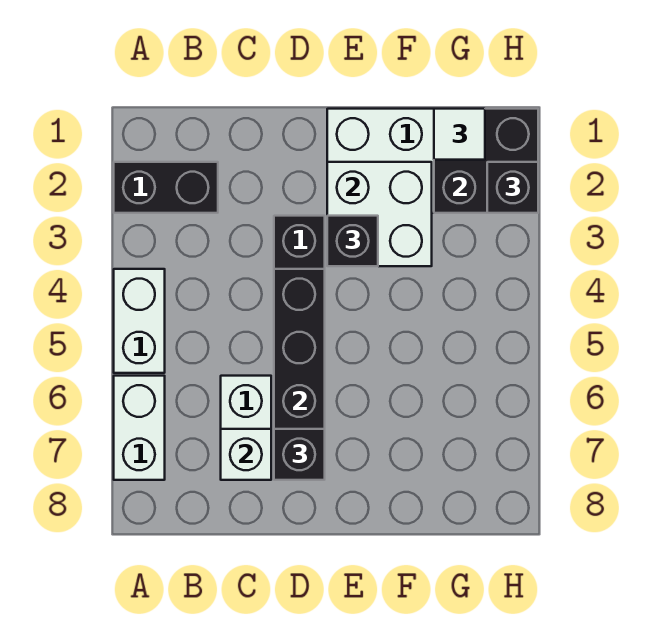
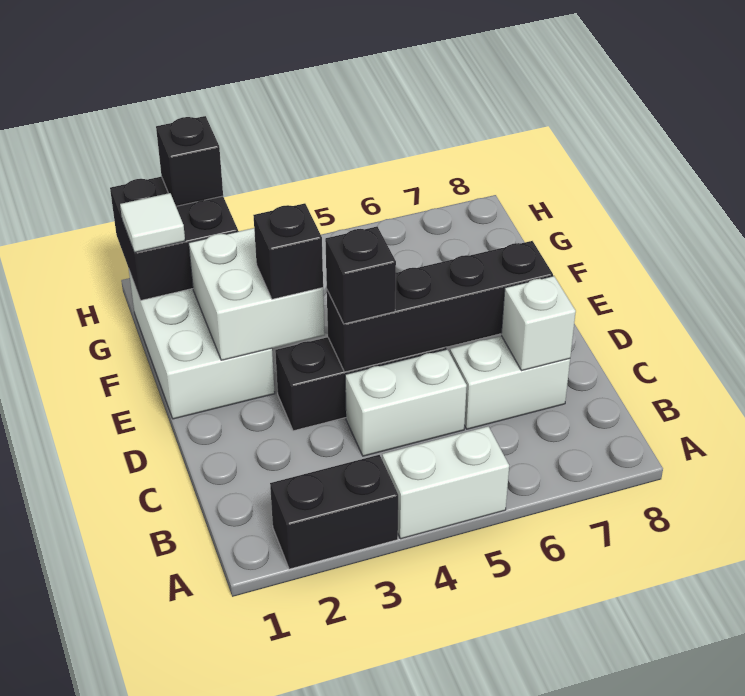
black 1x2 brick [114,162,218,213] -> black 1x2 brick turned to [270,455,398,569]
white 1x2 brick [114,376,165,480] -> white 1x2 brick moved to [345,349,467,456]
black 1x1 brick [274,429,325,480] -> black 1x1 brick moved to [325,227,396,324]

